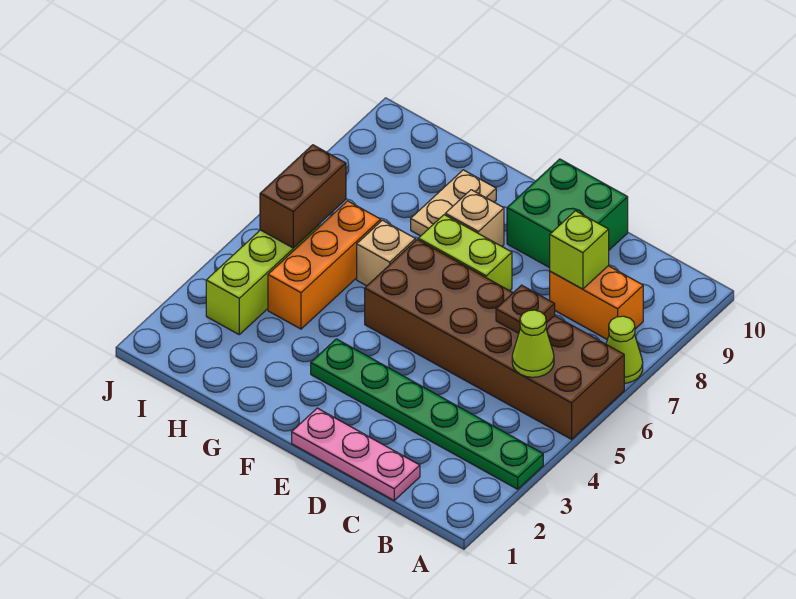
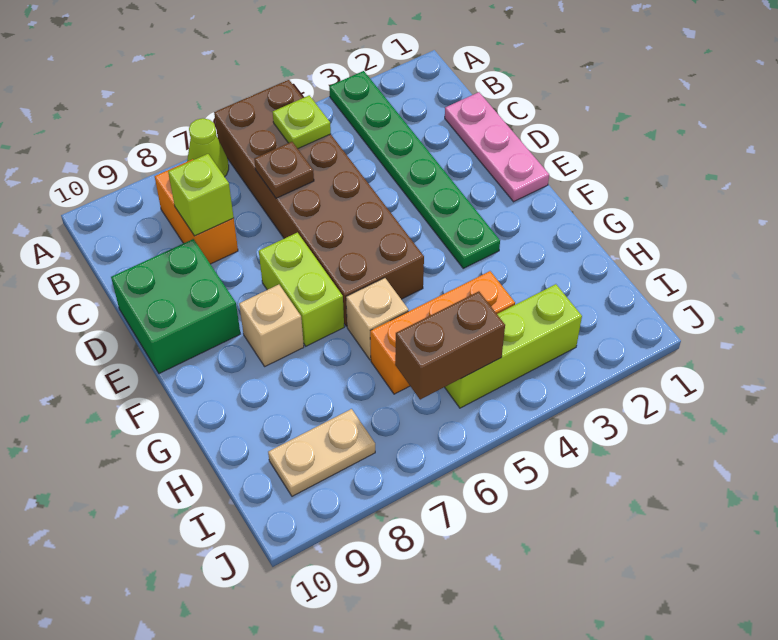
lime 1x1 cone [512,310,554,377] -> lime 1x1 plate [273,95,331,149]
tan 1x2 plate [411,170,496,236] -> tan 1x2 plate moved to [268,409,375,496]

